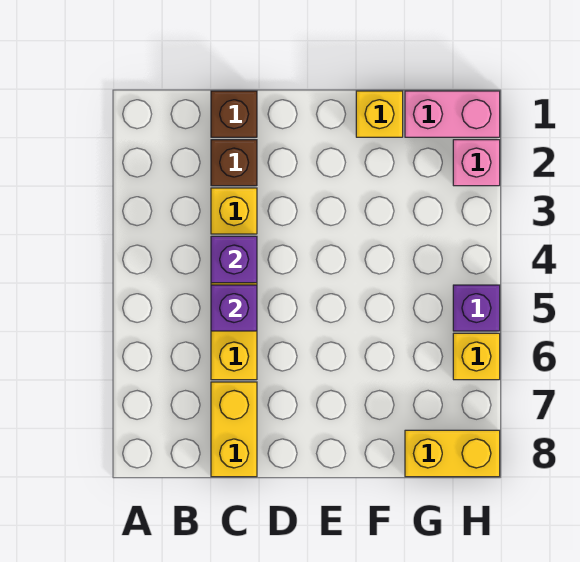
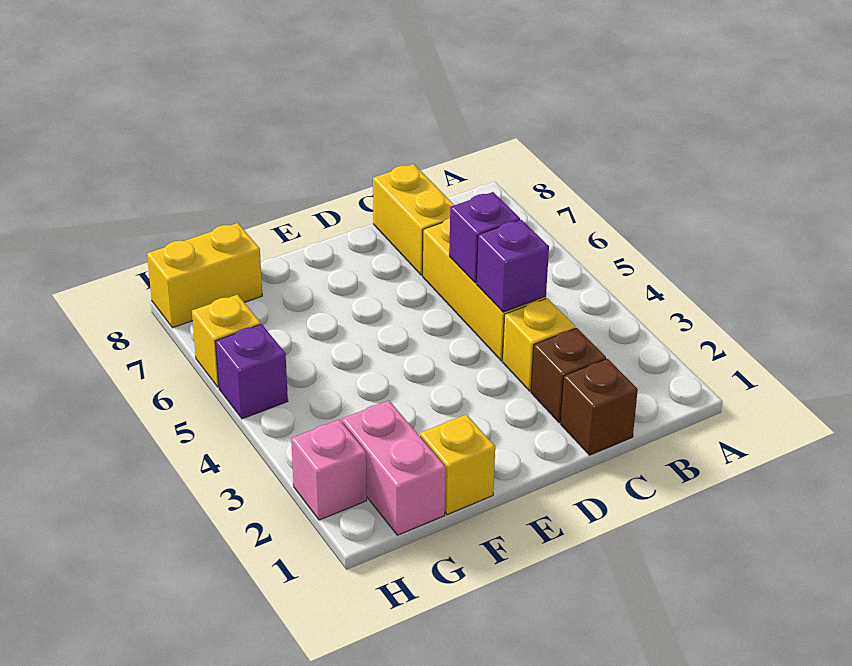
pink 1x2 brick [405,91,500,137] -> pink 1x2 brick turned to [342,401,446,535]

